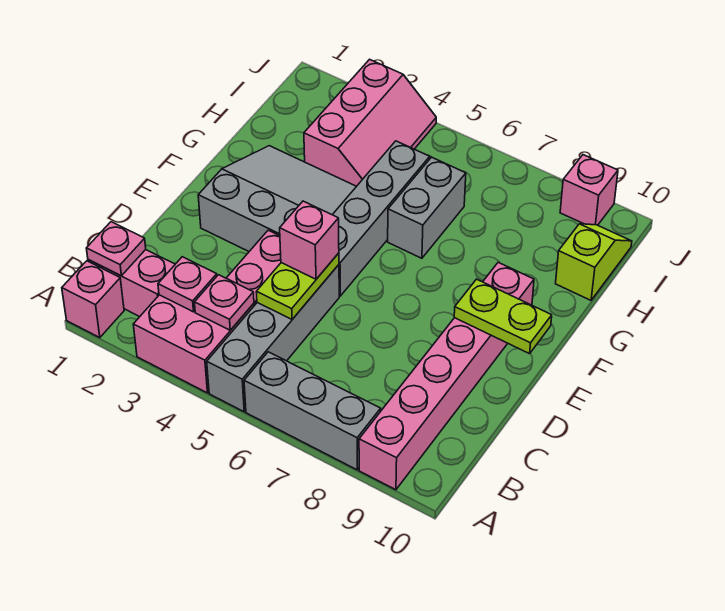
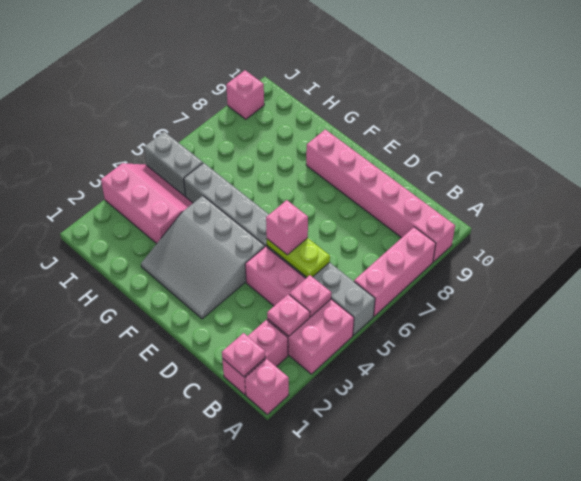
grey 1x3 brick [244,352,381,470] -> pink 1x3 brick [354,227,436,316]
grey 3x3 slope [198,146,356,251] -> grey 3x3 slope turned to [141,196,265,319]
lime 1x2 plate [454,279,552,354] -> none
grey 1x2 brick [388,157,466,258] -> grey 1x2 brick moved to [144,132,203,197]
lime 1x2 slope [556,224,632,300] -> none

